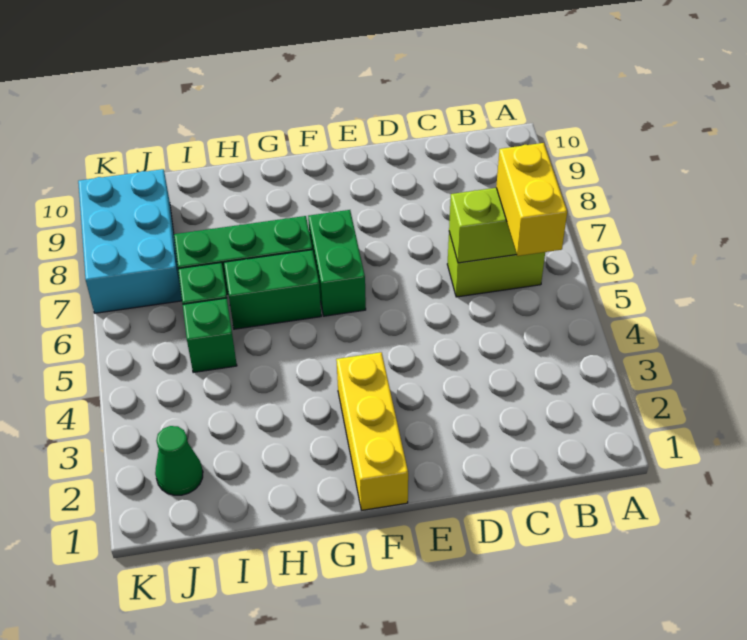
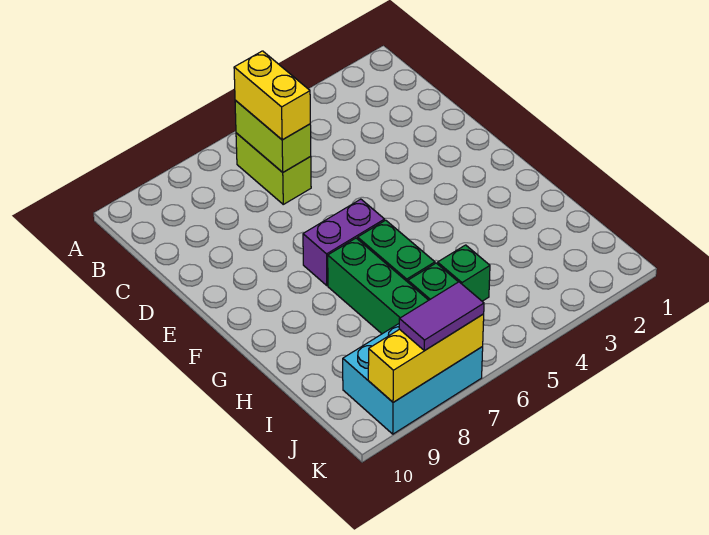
yellow 1x2 brick [496,143,567,256] -> yellow 1x2 brick turned to [234,51,310,140]
yellow 1x3 brick [336,352,408,510] -> yellow 1x3 brick moved to [368,314,484,402]
green 1x2 brick [308,210,366,316] -> purple 1x2 brick [303,199,385,285]
green 1x1 cone [155,426,203,495] -> none
none -> purple 1x2 tile [399,282,484,351]

